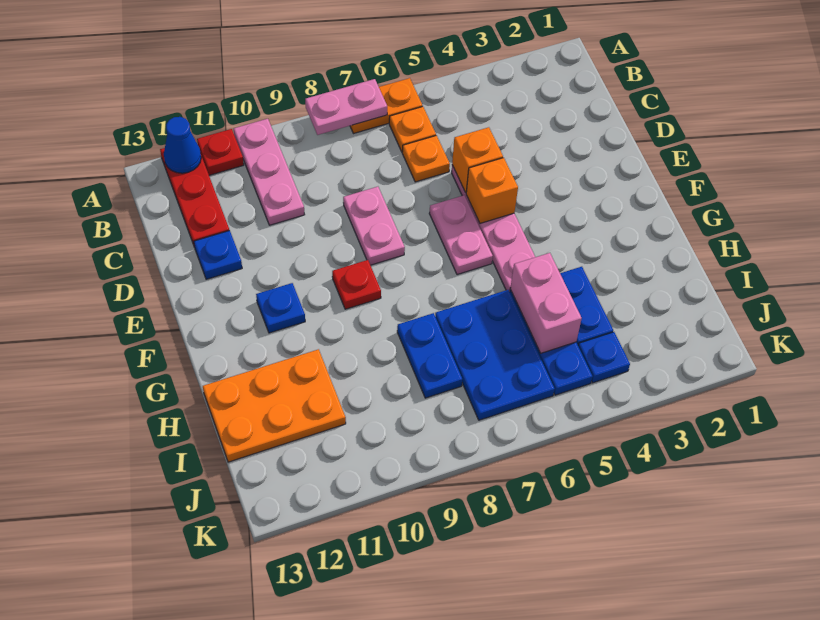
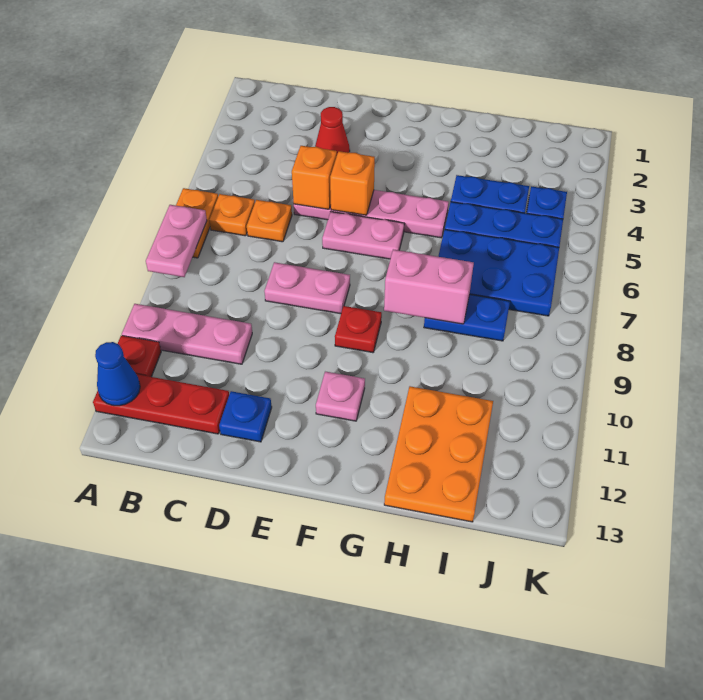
none -> red 1x1 cone [315,107,350,154]
blue 1x1 plate [256,283,305,333] -> pink 1x1 plate [316,372,365,421]
pink 1x2 brick [510,253,582,353] -> pink 1x2 brick moved to [384,249,474,324]

